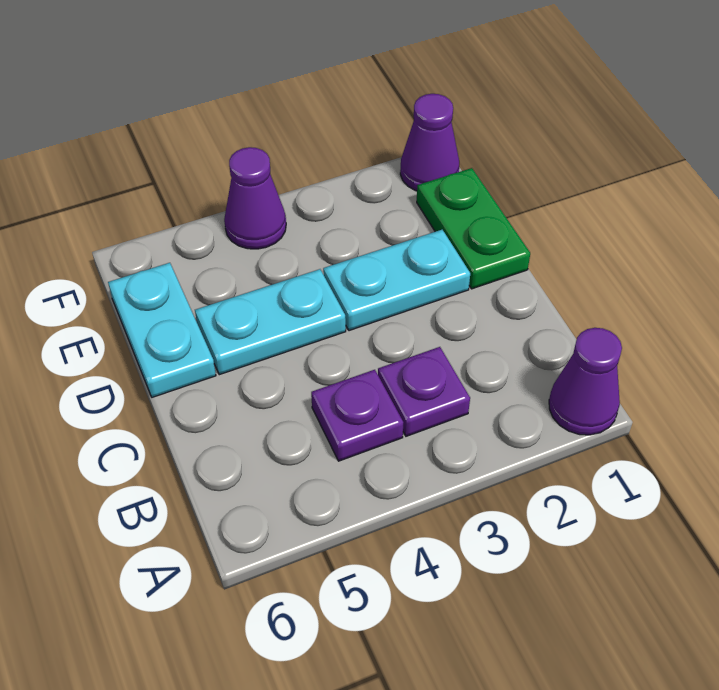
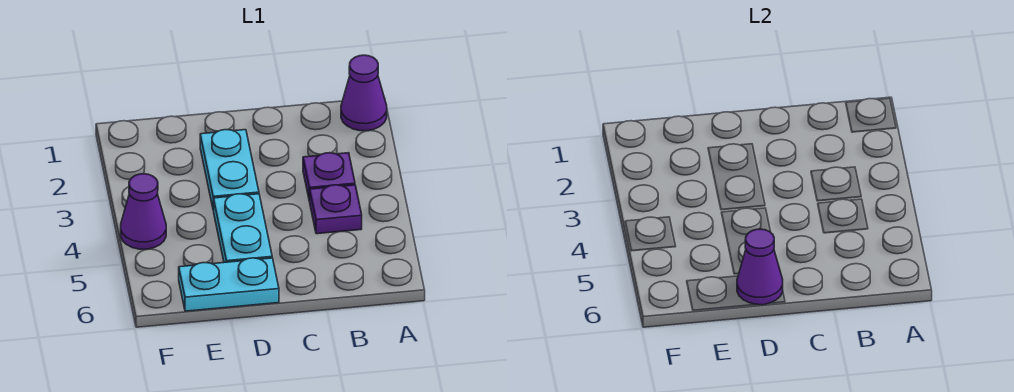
green 1x2 plate [417,168,530,289] -> none
purple 1x1 cone [400,94,459,191] -> purple 1x1 cone moved to [737,229,783,305]

